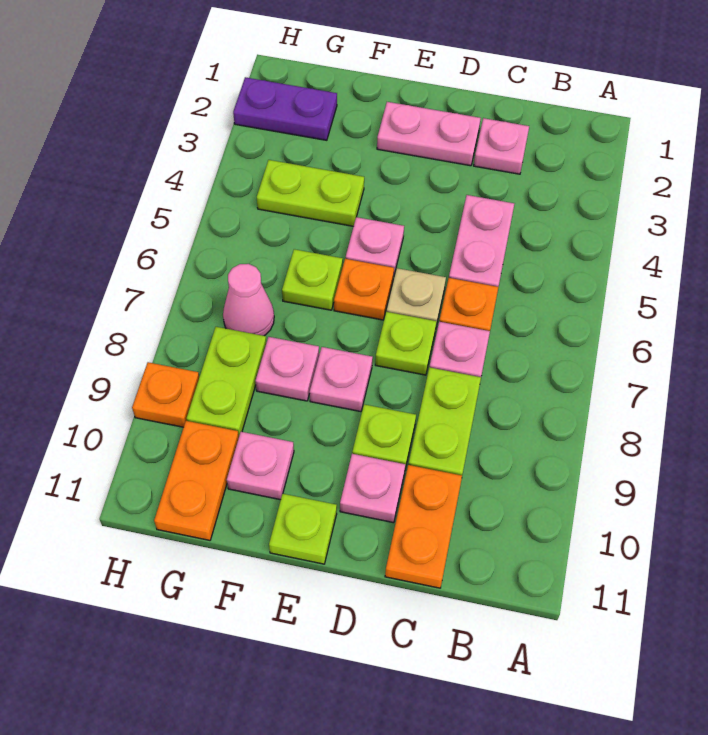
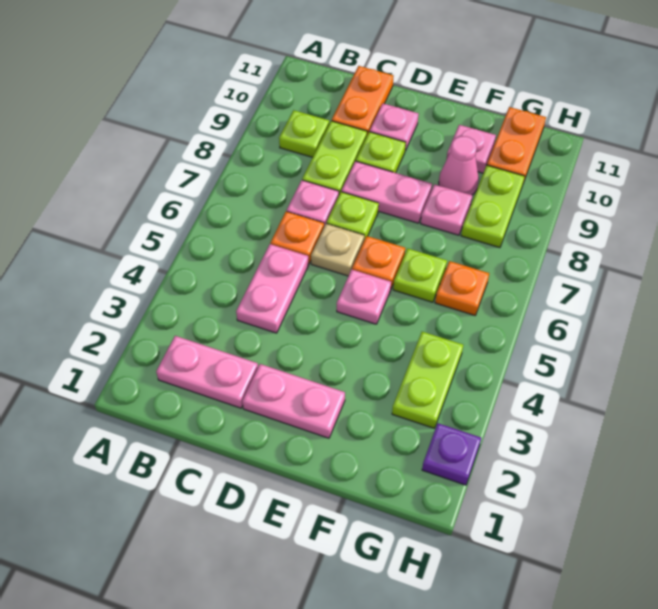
pink 1x1 plate [474,118,529,174] -> pink 1x2 plate [156,336,258,408]
pink 1x1 plate [310,347,373,412] -> pink 1x2 plate [341,161,432,223]
lime 1x1 plate [269,494,337,564] -> lime 1x1 plate moved to [279,110,329,157]
lime 1x2 plate [257,160,364,226] -> lime 1x2 plate turned to [392,332,463,428]
purple 1x2 plate [233,77,337,140] -> purple 1x1 plate [422,423,481,485]
pink 1x1 cone [223,264,274,336] -> pink 1x1 cone moved to [439,136,479,195]
orange 1x1 plate [132,362,199,427] -> orange 1x1 plate moved to [435,261,489,315]

